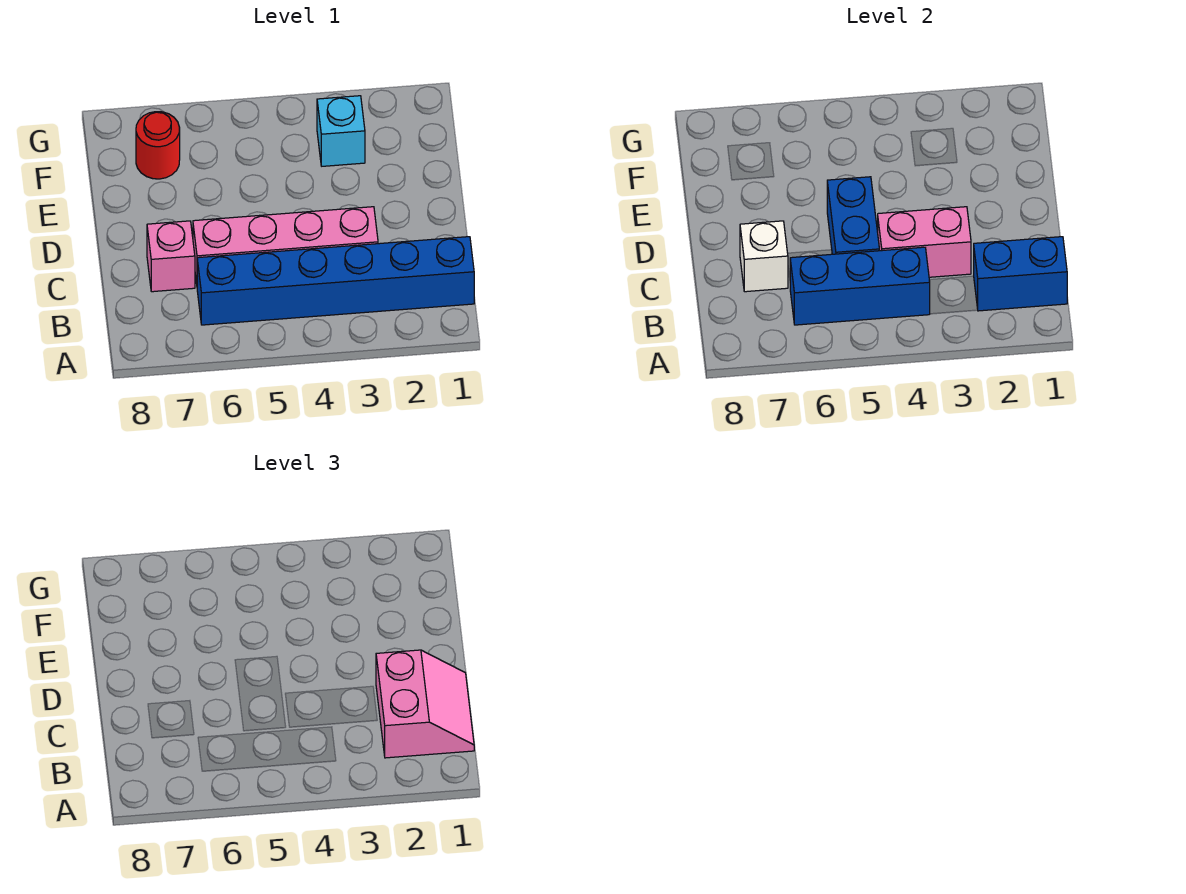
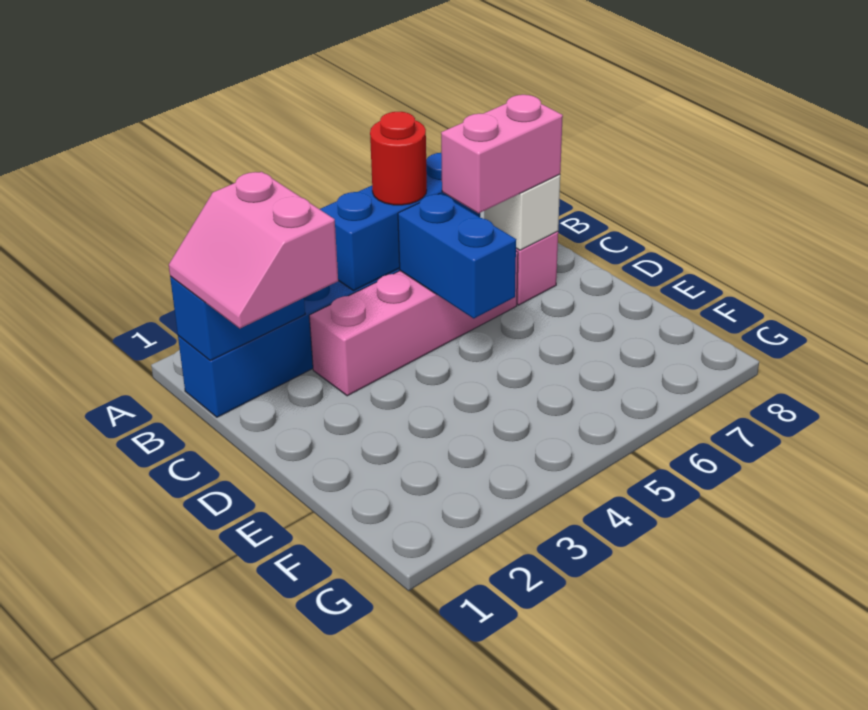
pink 1x2 brick [878,207,971,277] -> pink 1x2 brick moved to [441,95,563,213]
cyan 1x1 brick [317,96,365,166] -> none
red 1x1 round brick [136,112,180,179] -> red 1x1 round brick moved to [370,112,427,205]

